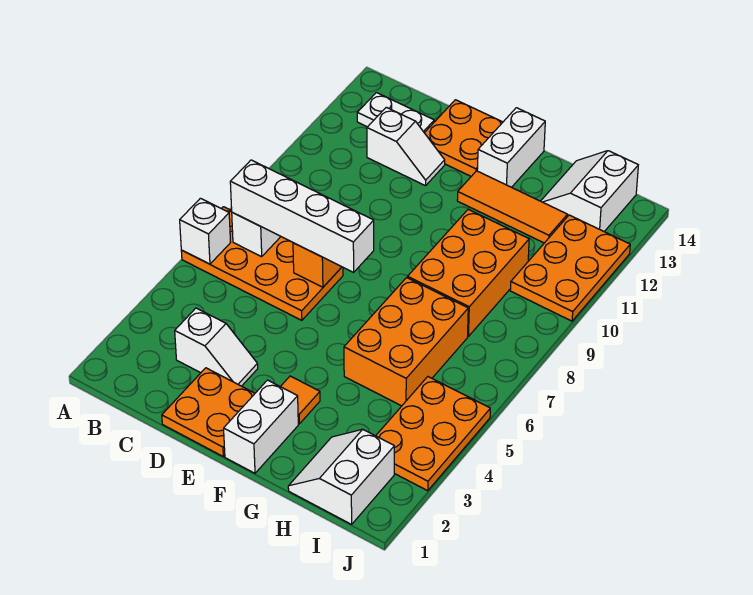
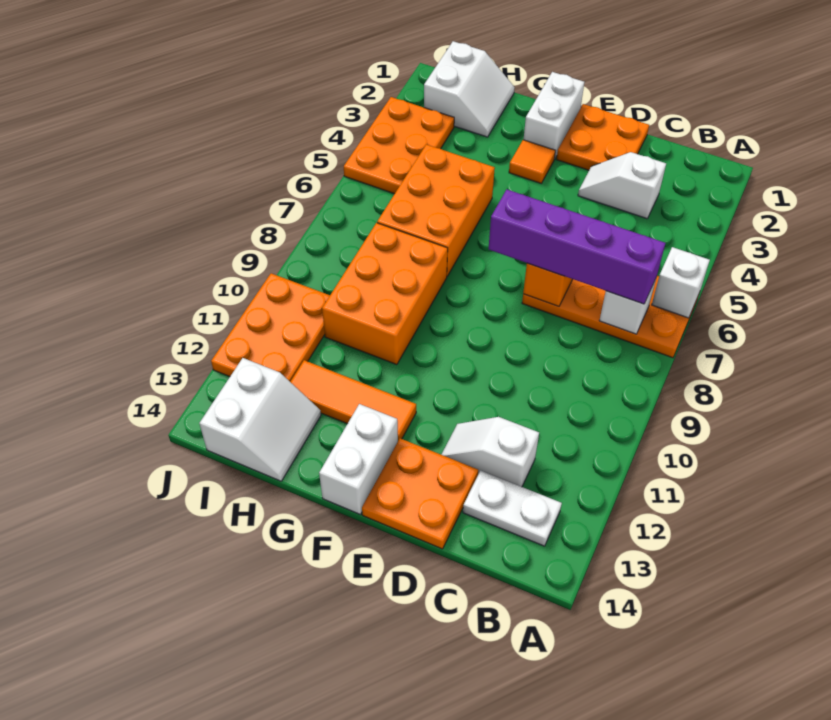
white 1x4 brick [230,160,374,272] -> purple 1x4 brick [489,190,665,304]

